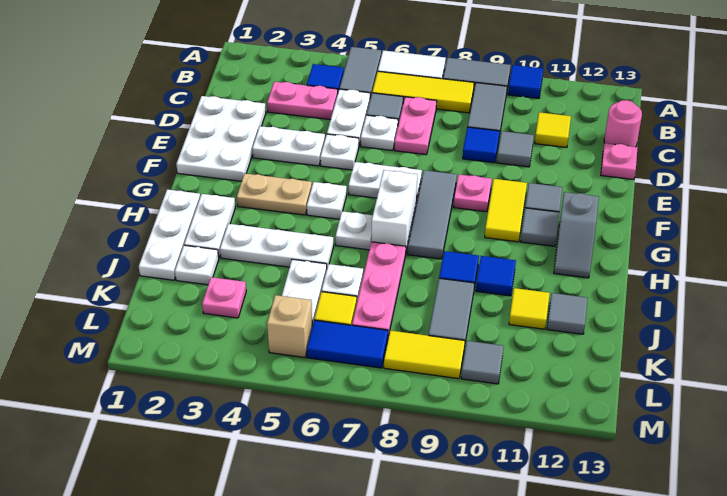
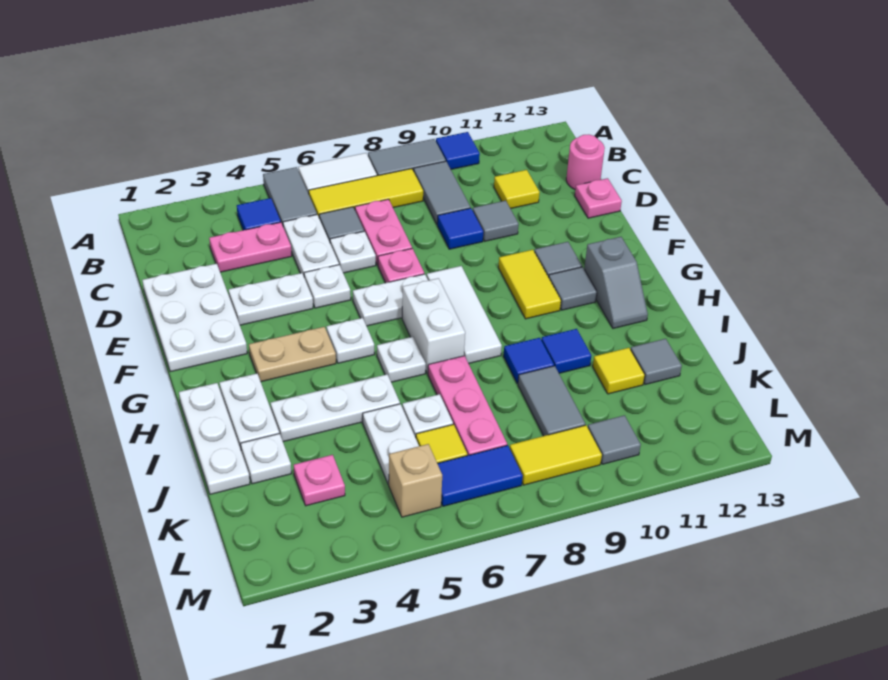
grey 1x3 tile [408,170,457,259] -> white 1x3 tile [427,266,502,364]
pink 1x1 plate [454,175,492,212] -> pink 1x1 plate moved to [378,248,424,283]

